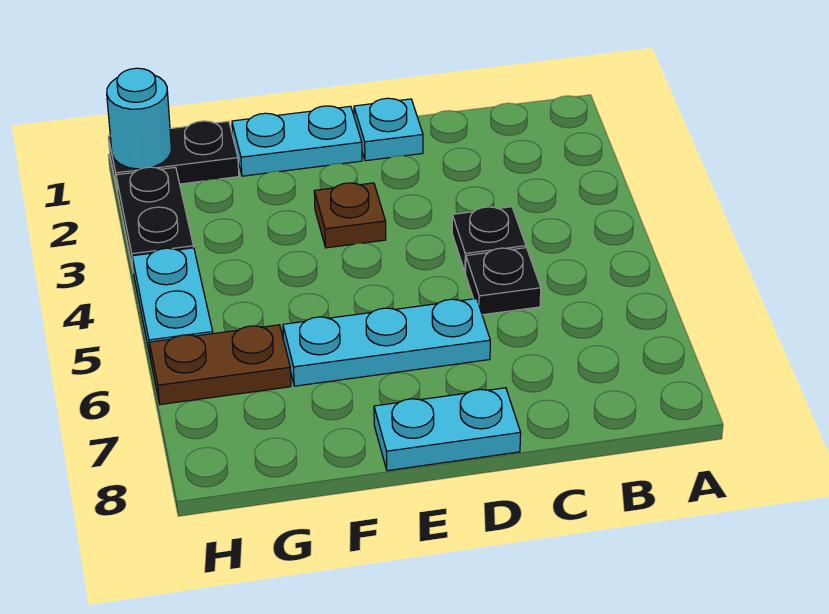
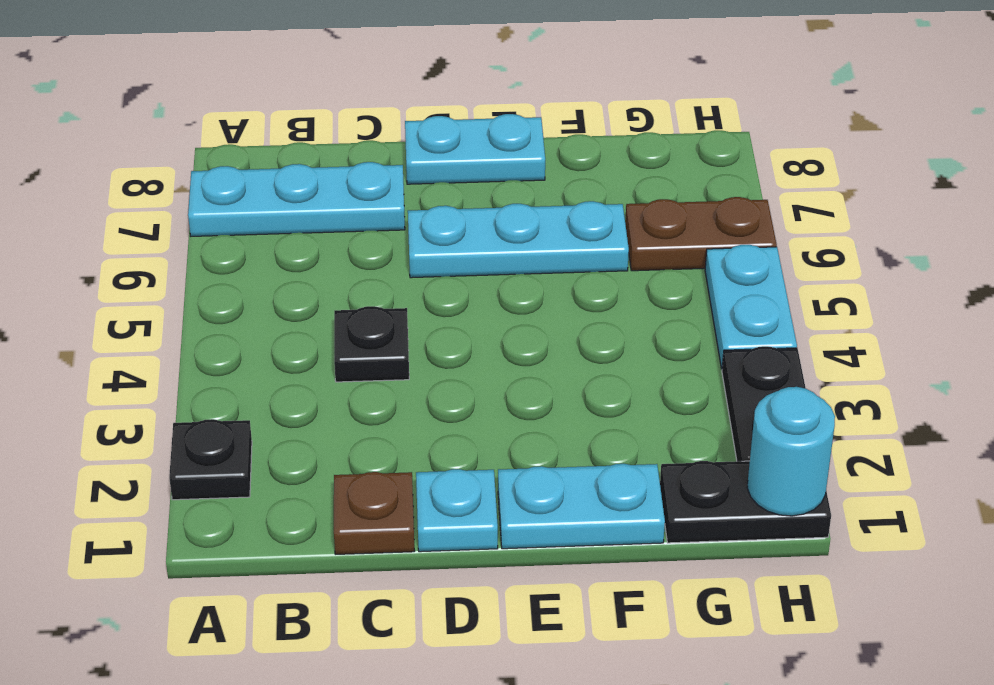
none -> cyan 1x3 plate [188,162,405,236]
black 1x1 plate [466,248,541,315] -> black 1x1 plate moved to [169,419,252,500]
brown 1x1 plate [314,183,386,248] -> brown 1x1 plate moved to [334,472,414,554]

